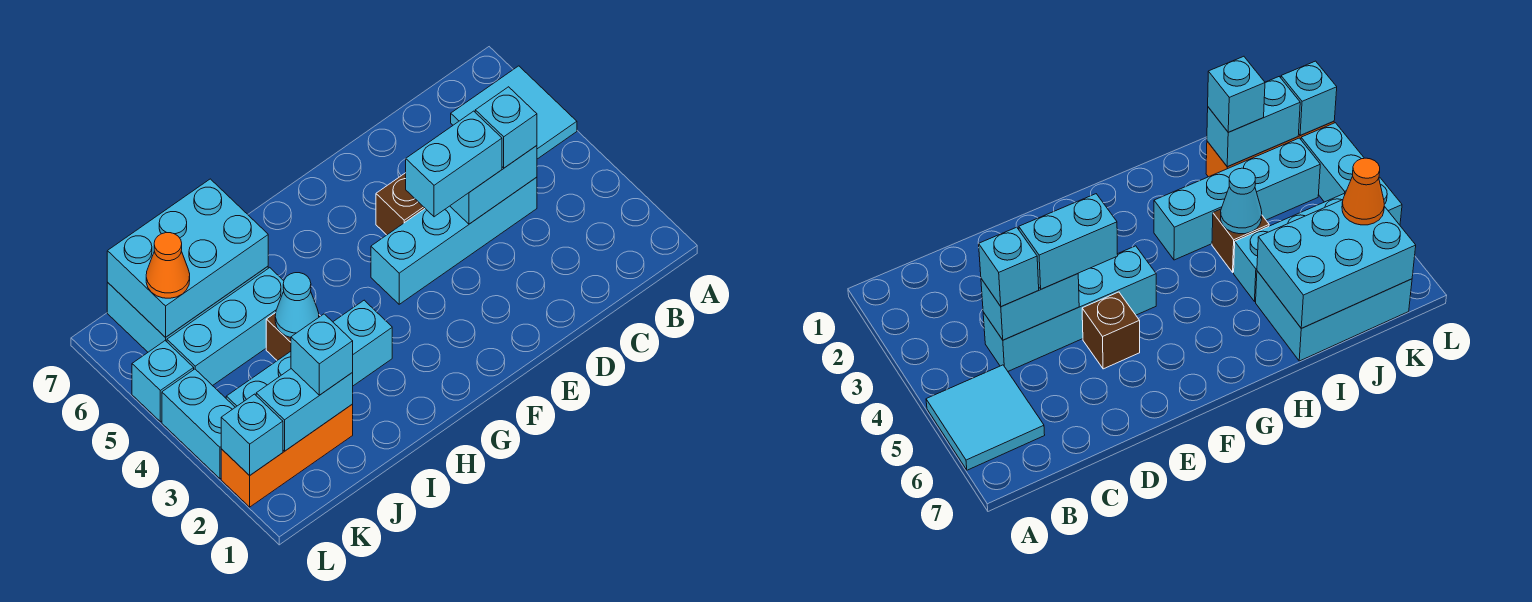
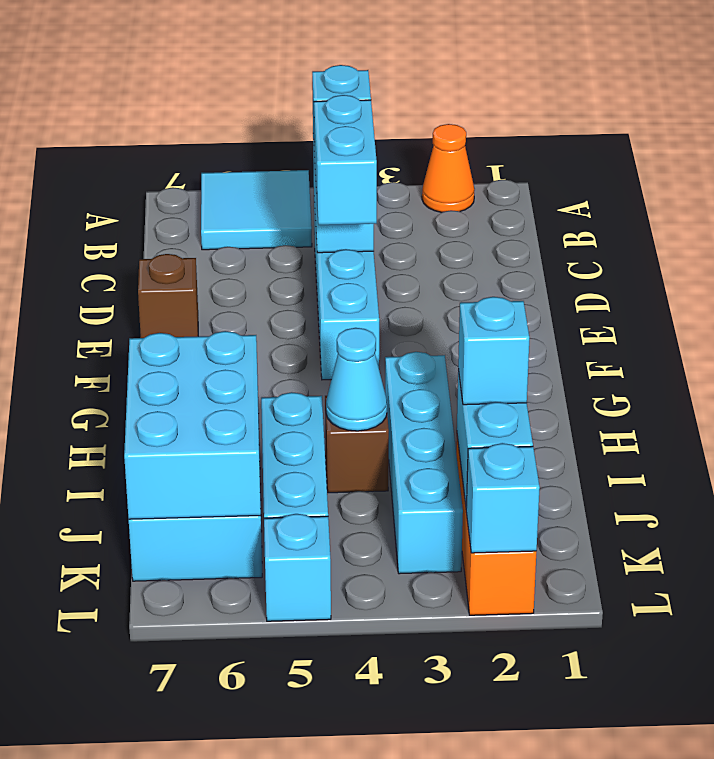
brown 1x1 brick [376,173,425,235] -> brown 1x1 brick moved to [138,254,198,338]
orange 1x1 cone [146,233,190,298] -> orange 1x1 cone moved to [422,124,475,212]
cyan 1x2 brick [162,369,235,479] -> none

